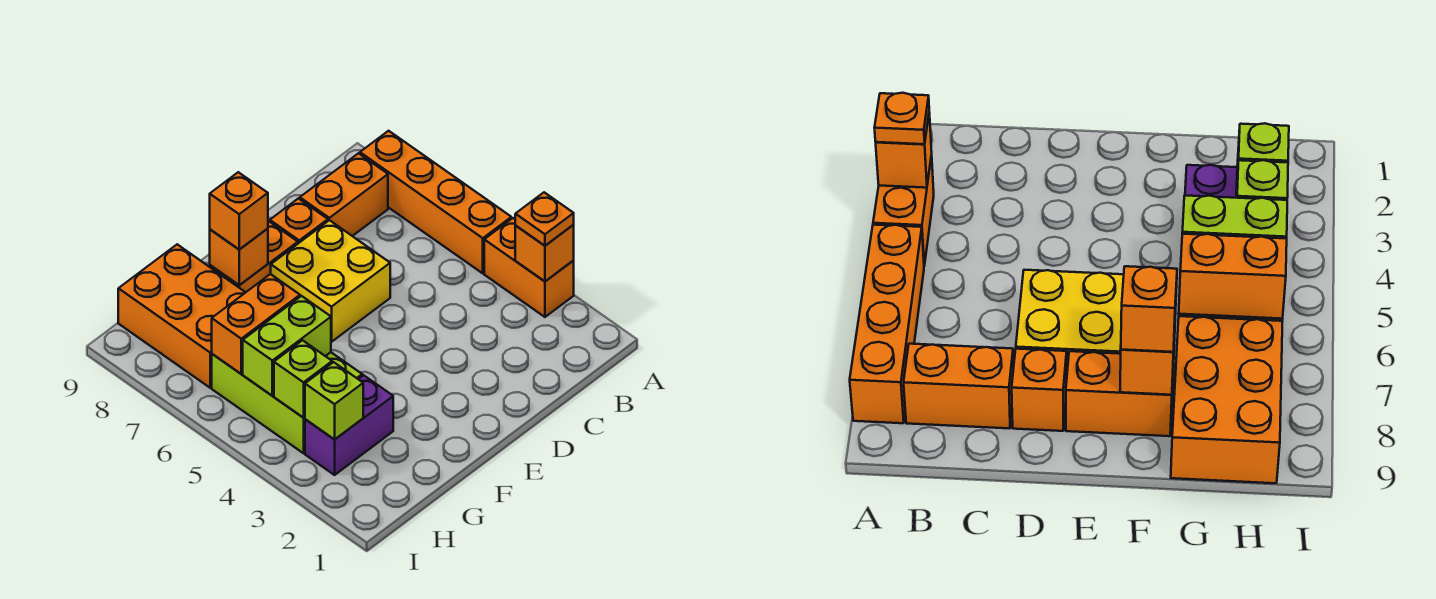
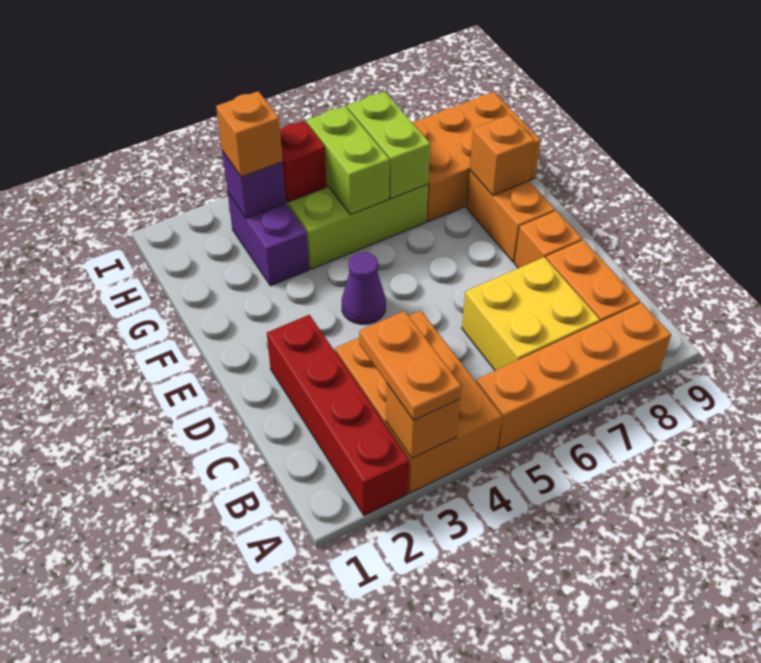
none -> red 1x4 brick [267,315,409,516]
orange 1x2 brick [484,218,574,317] -> orange 2x3 brick [335,311,502,493]
orange 1x1 plate [515,192,574,246] -> orange 1x2 plate [359,311,461,420]
yellow 2x2 brick [271,220,390,342] -> yellow 2x2 brick moved to [462,257,600,370]
none -> purple 1x1 cone [342,252,386,324]
orange 1x1 brick [210,172,268,249] -> orange 1x1 brick moved to [216,91,283,177]
orange 1x2 brick [212,274,300,374] -> lime 1x2 brick [347,92,430,199]
lime 1x1 brick [305,362,363,440] -> purple 1x1 brick [222,151,286,218]
lime 1x1 brick [274,340,332,418] -> red 1x1 brick [280,121,327,202]

